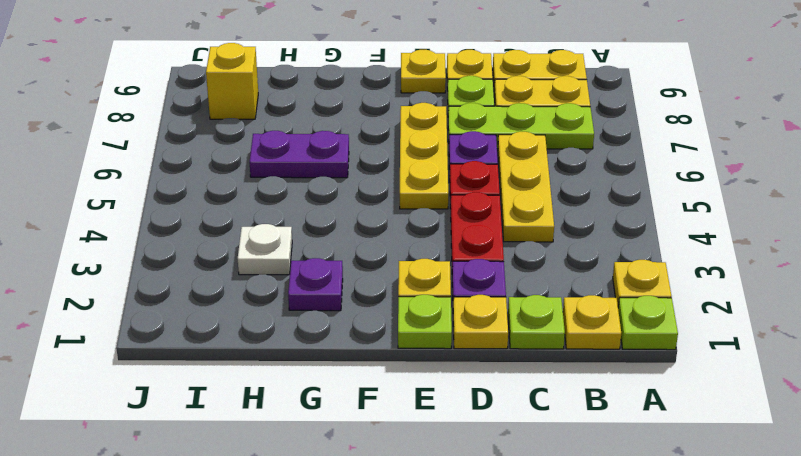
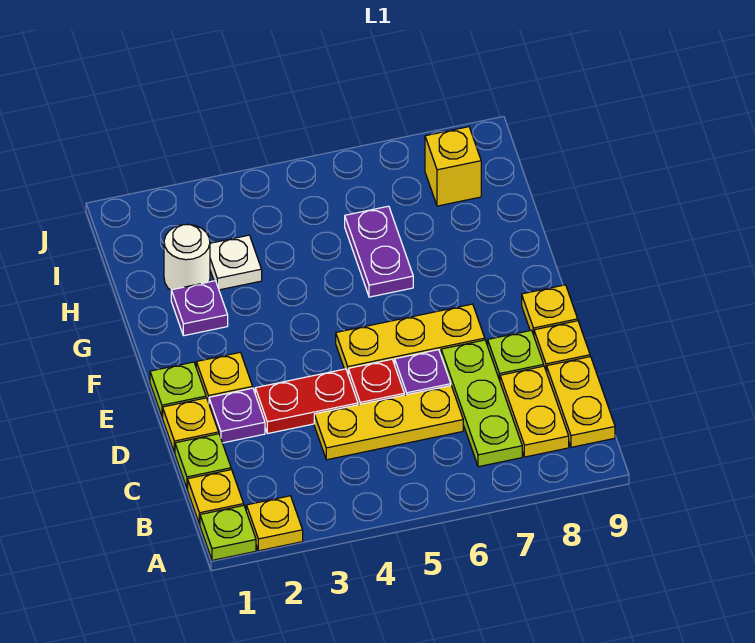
none -> white 1x1 round brick [164,224,210,290]

